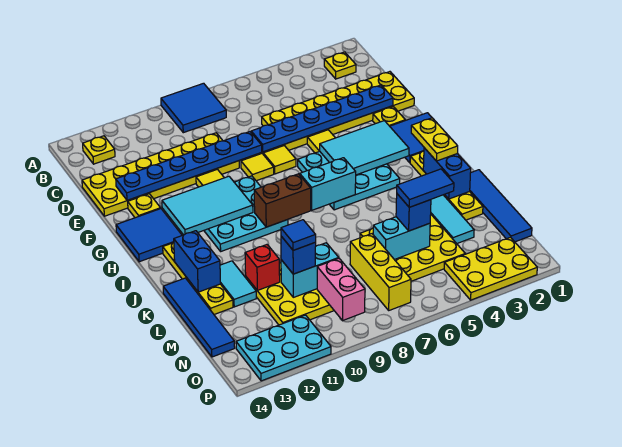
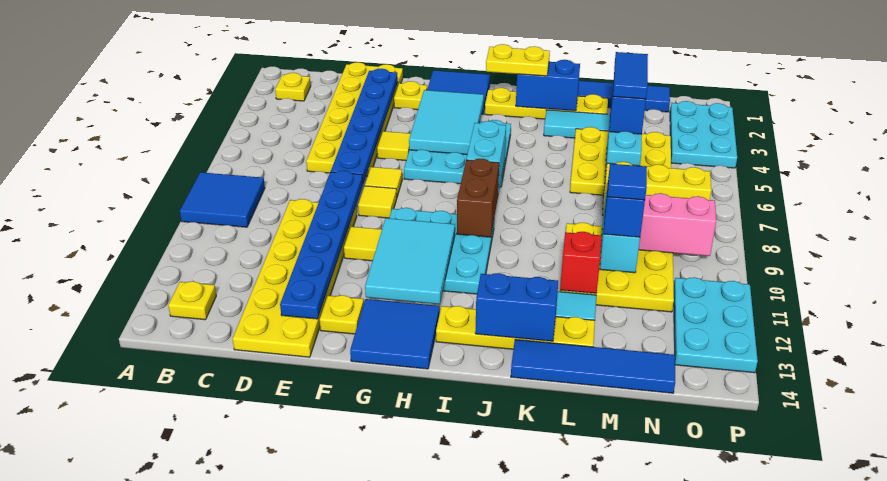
yellow 2x3 plate [444,237,537,300] -> cyan 2x3 plate [670,101,737,168]

